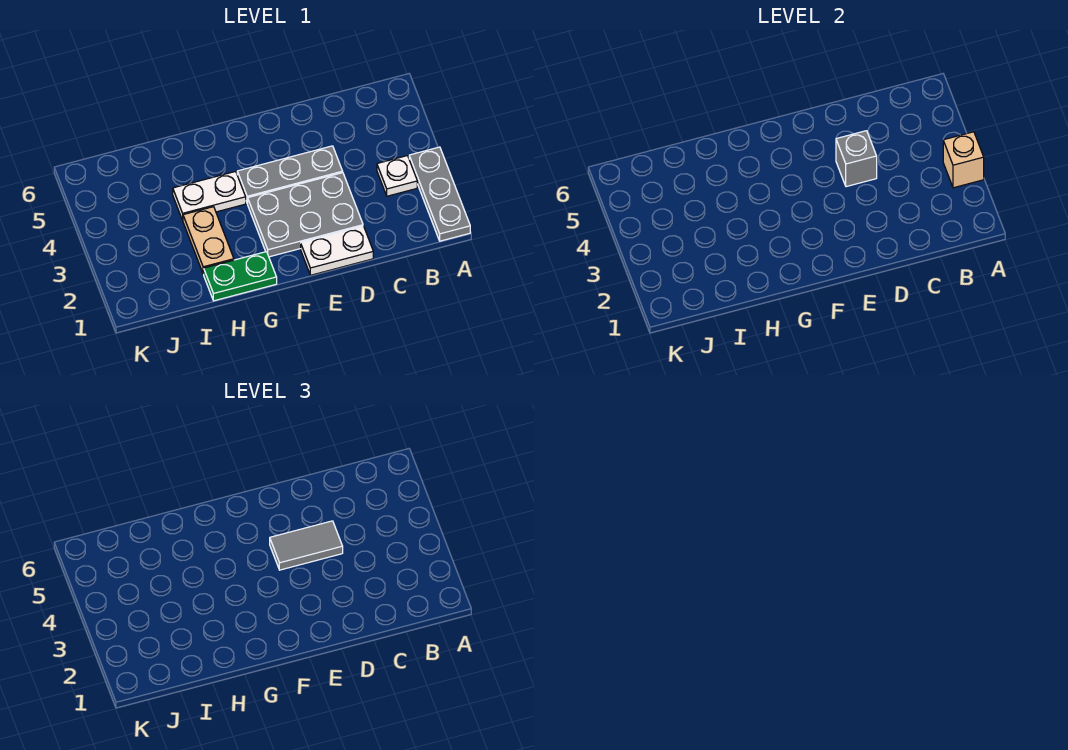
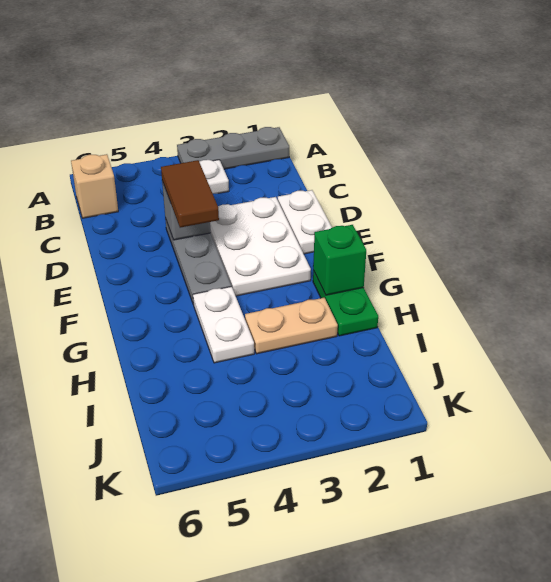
tan 1x1 brick [943,132,984,188] -> tan 1x1 brick moved to [71,154,118,218]
grey 2x3 plate [248,173,363,257] -> white 2x3 plate [210,197,311,296]
grey 1x2 tile [270,521,343,570] -> brown 1x2 tile [161,160,219,228]
none -> green 1x1 brick [313,225,366,295]

